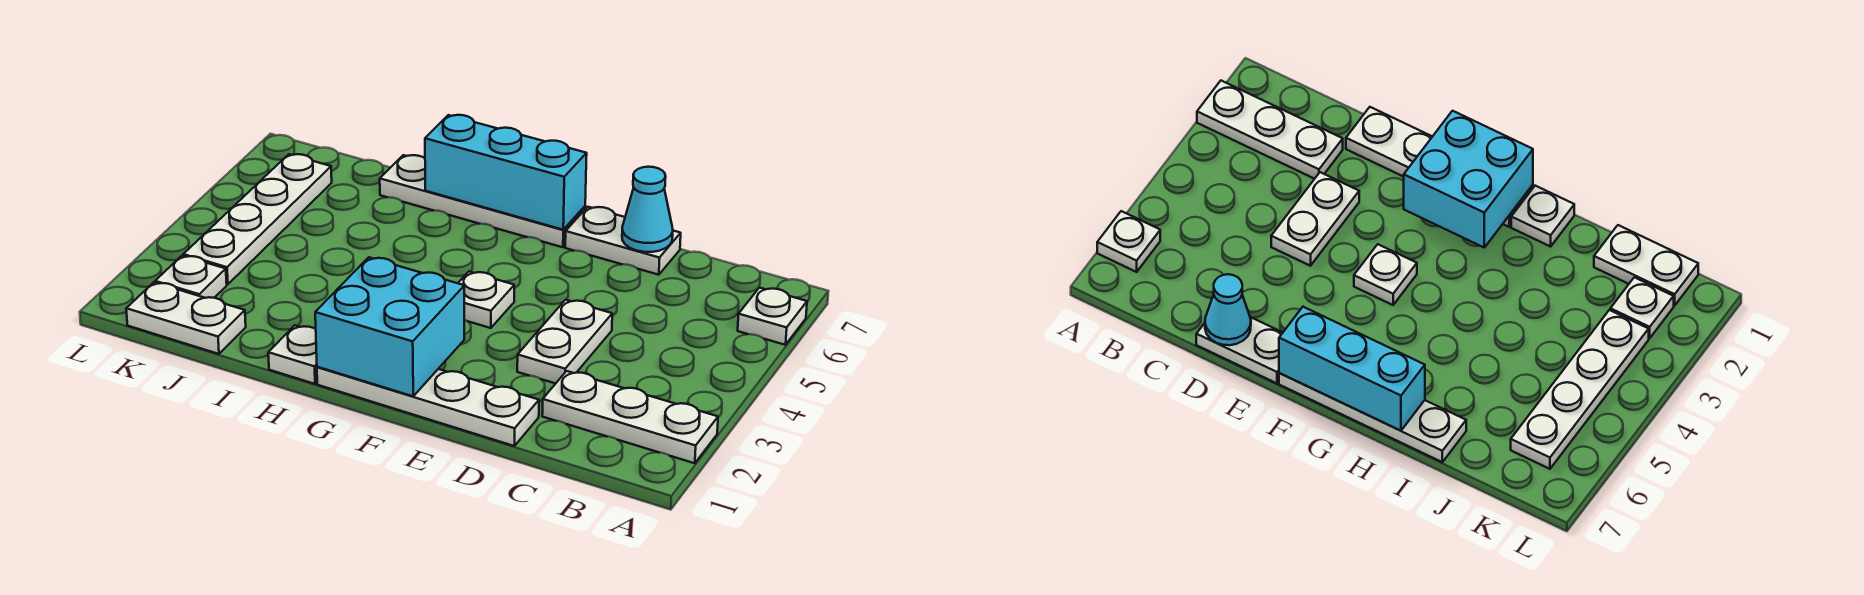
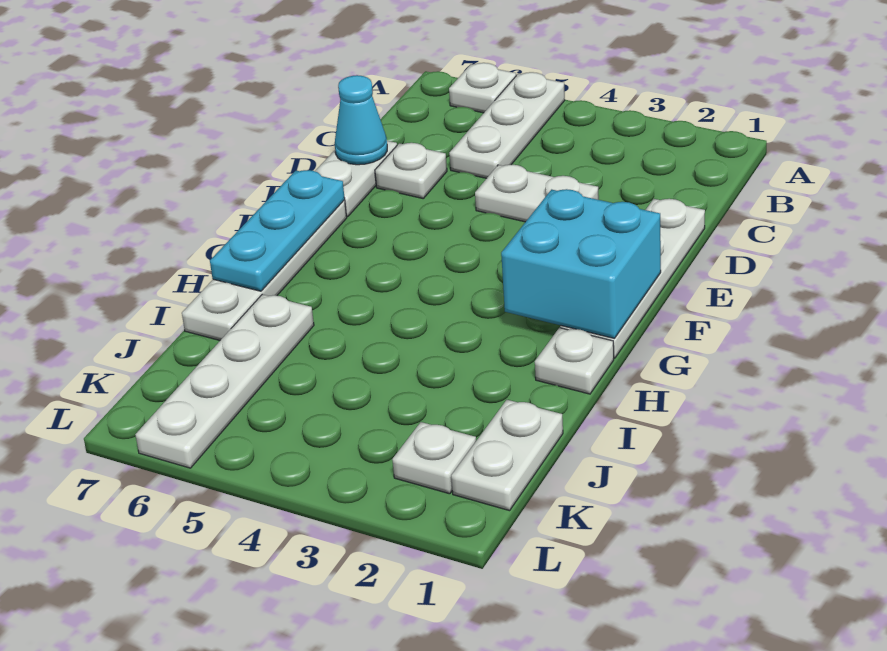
white 1x3 plate [542,371,718,463] -> white 1x3 plate moved to [449,72,565,178]
white 1x1 plate [458,272,514,328] -> white 1x1 plate moved to [375,143,447,198]
cyan 1x3 brick [425,115,587,230] -> cyan 1x3 plate [210,170,345,291]
white 1x4 plate [183,154,332,284] -> white 1x4 plate turned to [135,294,314,468]

